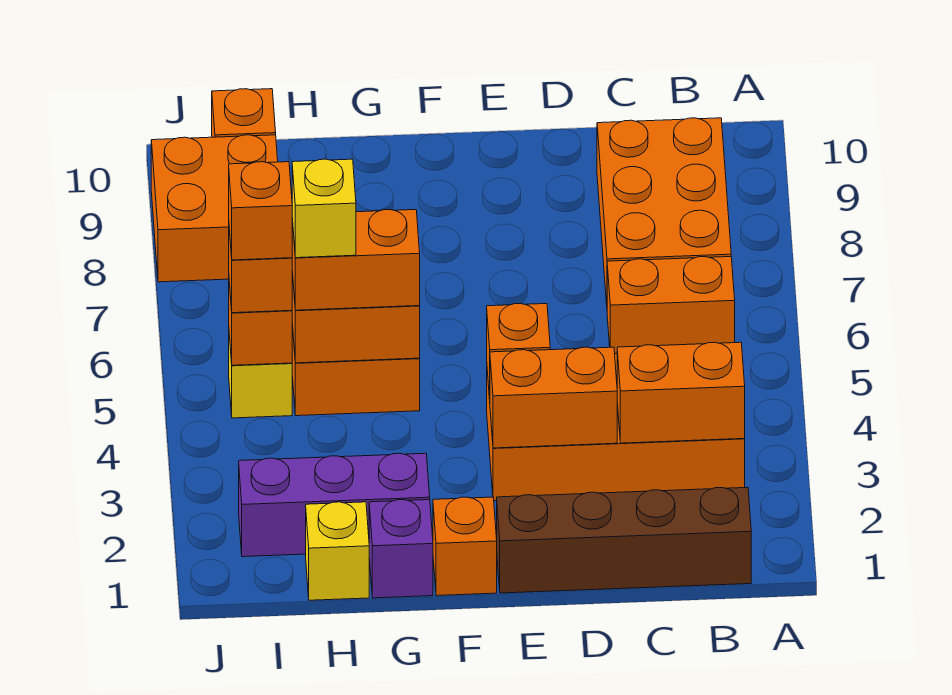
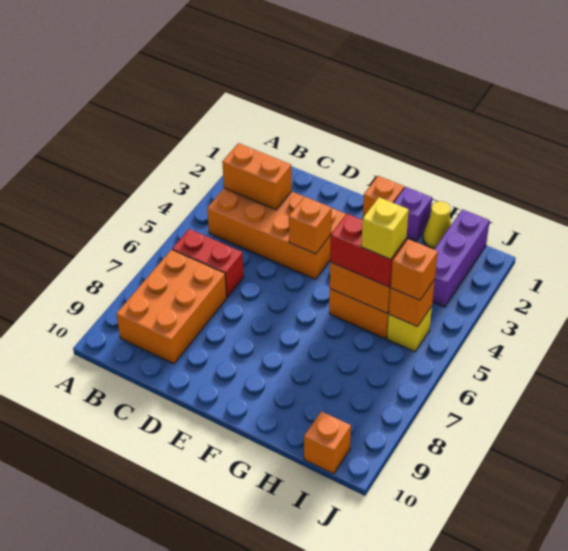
brown 1x4 brick [497,487,751,593] -> none
orange 1x2 brick [607,257,735,354] -> red 1x2 brick [172,229,244,297]
orange 1x2 brick [490,347,617,448] -> none
purple 1x3 brick [239,453,430,557] -> purple 1x3 brick turned to [433,209,490,307]
orange 1x2 brick [292,210,420,310] -> red 1x2 brick [330,214,406,287]
yellow 1x1 brick [306,502,369,600] -> yellow 1x1 cone [423,201,451,249]
orange 1x1 brick [229,162,292,260] -> none
orange 2x2 brick [151,135,278,282] -> none

